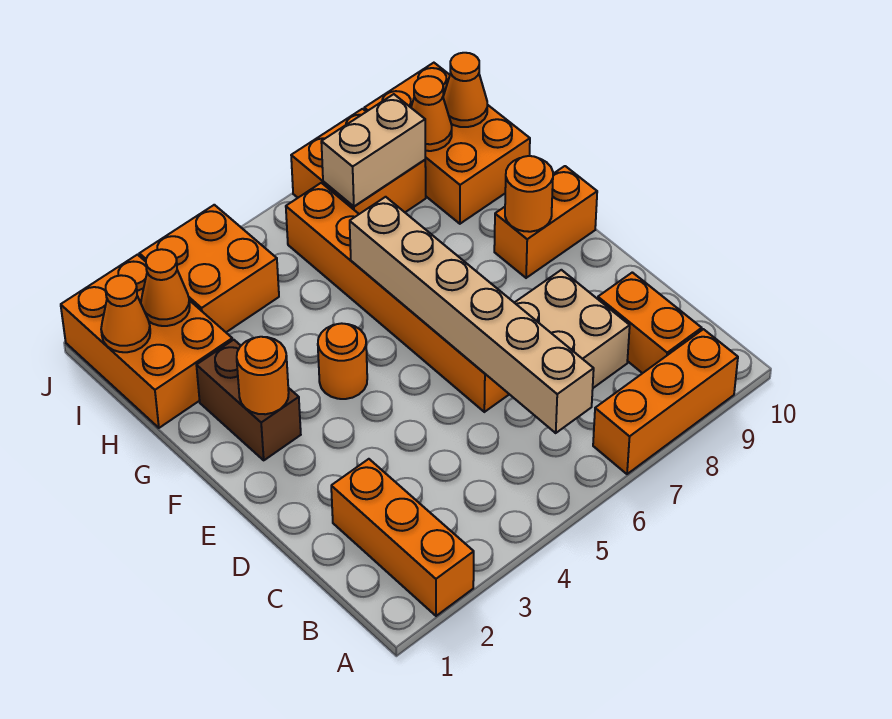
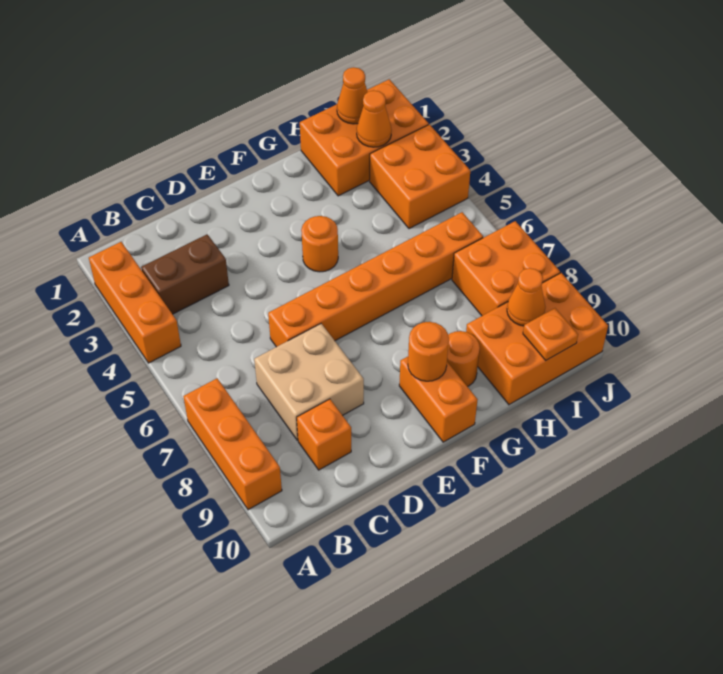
orange 1x3 brick [331,459,474,616] -> orange 1x3 brick turned to [89,242,181,363]
tan 1x6 brick [350,197,594,433] -> none
orange 1x2 brick [598,272,702,373] -> orange 1x1 brick [297,399,351,470]
brown 1x2 brick [196,340,301,460] -> brown 1x2 brick moved to [141,234,229,314]
orange 1x1 round brick [237,337,289,414] -> orange 1x1 round brick moved to [447,331,480,387]
tan 1x2 brick [321,94,425,206] -> none
orange 1x1 cone [443,53,487,127] -> orange 1x1 plate [523,308,578,360]

